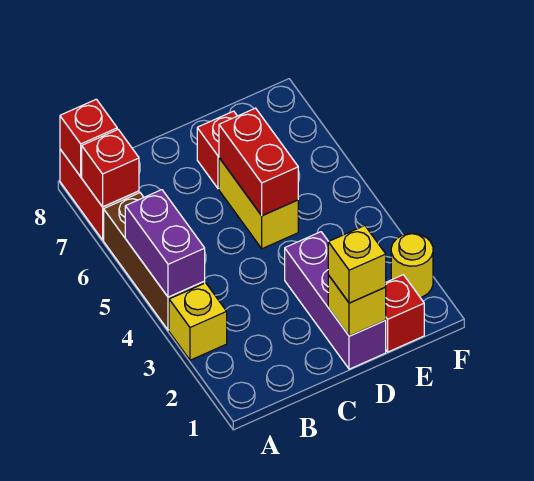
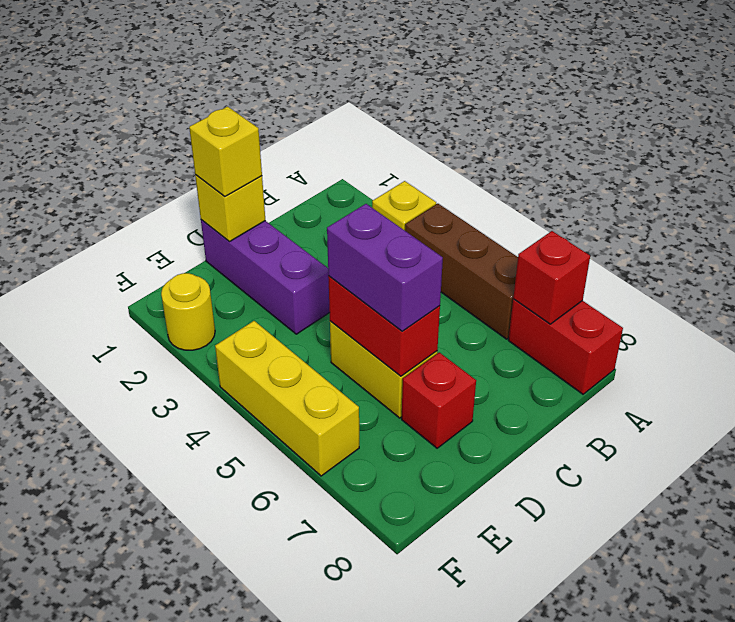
purple 1x2 brick [125,190,205,297] -> purple 1x2 brick moved to [327,204,443,331]
red 1x1 brick [60,99,117,177] -> none
red 1x1 brick [386,275,424,352] -> none
none -> yellow 1x3 brick [215,321,359,476]

